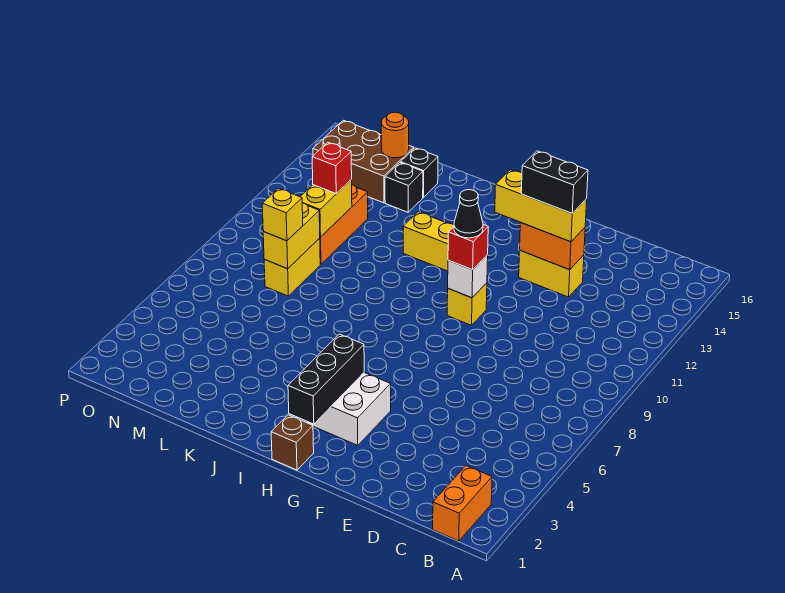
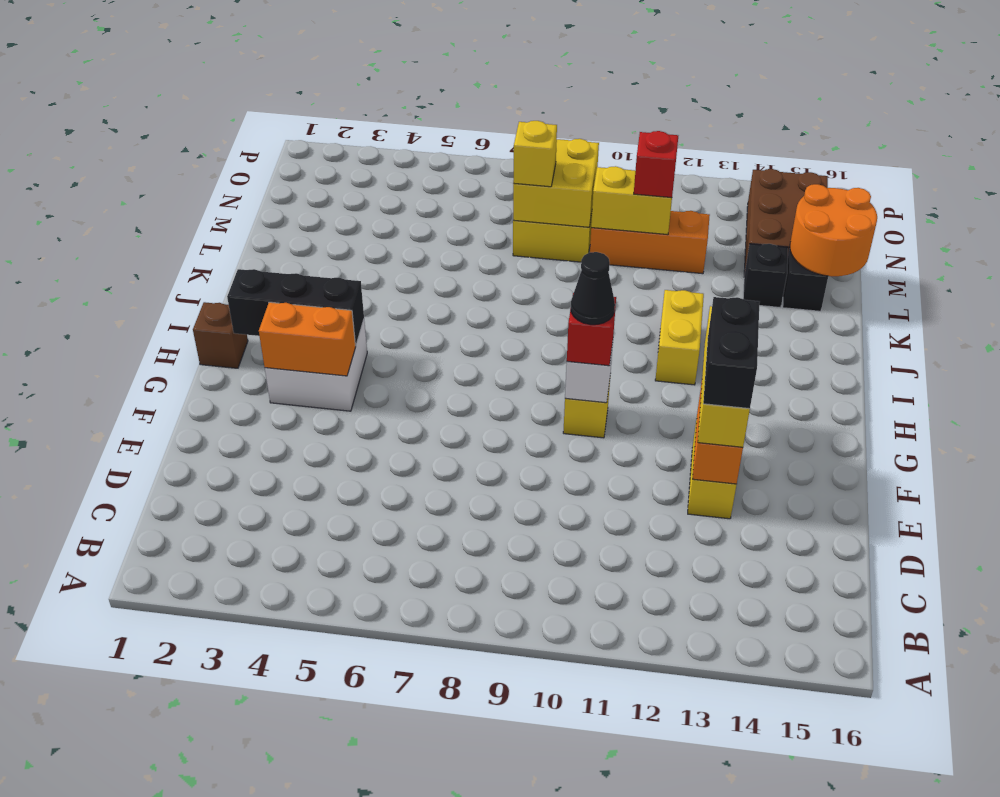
orange 1x2 brick [433,466,492,541] -> orange 1x2 brick moved to [259,302,356,376]
yellow 1x2 brick [263,203,320,269] -> yellow 2x2 brick [513,139,599,227]
orange 1x1 round brick [381,112,409,158] -> orange 2x2 round brick [790,184,877,276]

